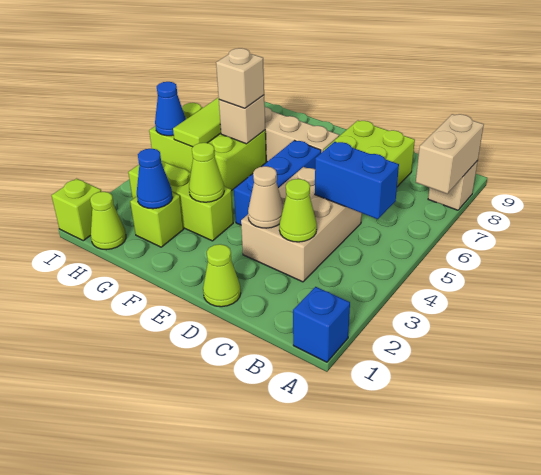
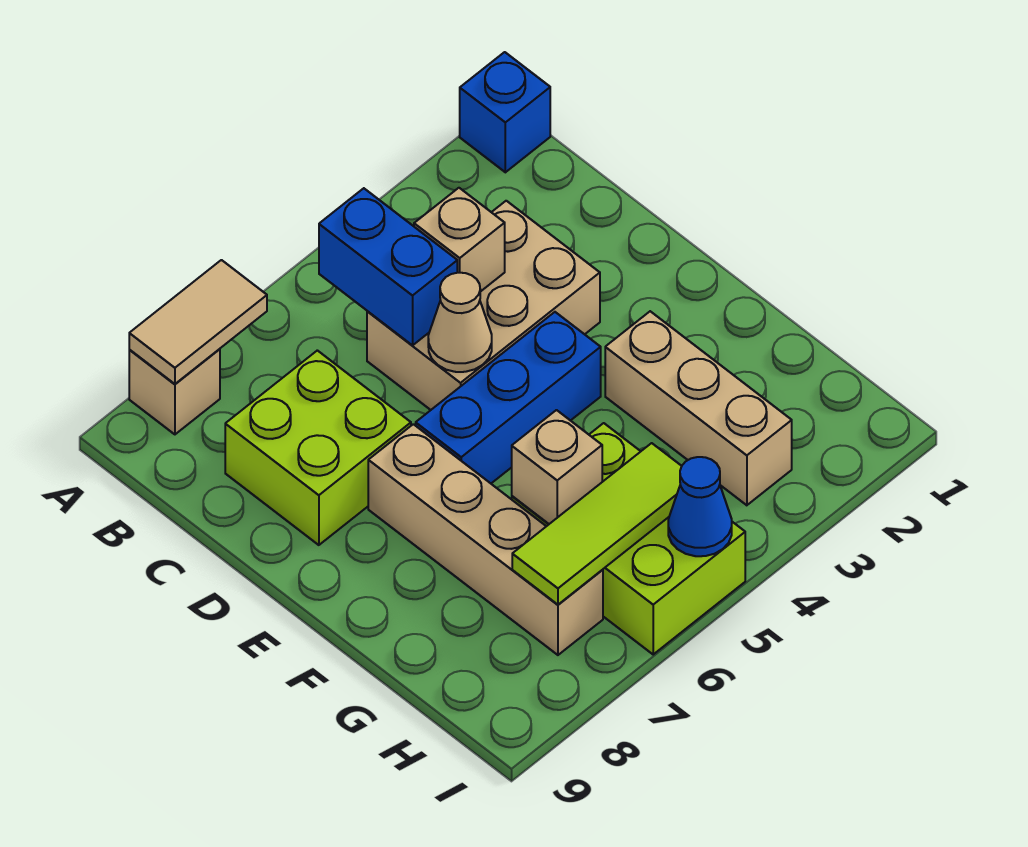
tan 1x2 brick [416,114,484,194] -> tan 1x2 tile [129,260,267,384]
lime 1x1 cone [279,179,317,242] -> none
lime 1x1 cone [203,244,241,307] -> none
tan 1x1 cone [248,166,283,228] -> tan 1x1 cone moved to [428,273,492,372]
lime 1x3 brick [128,161,233,241] -> tan 1x3 brick [605,311,792,505]
lime 1x1 cone [189,143,224,202] -> none
lime 1x1 brick [130,192,184,247] -> none
blue 1x1 cone [137,148,173,209] -> none
tan 1x1 brick [216,48,264,108] -> tan 1x1 brick moved to [414,188,505,292]
lime 1x1 cone [90,192,126,250] -> none
lime 1x1 brick [52,179,101,241] -> none

